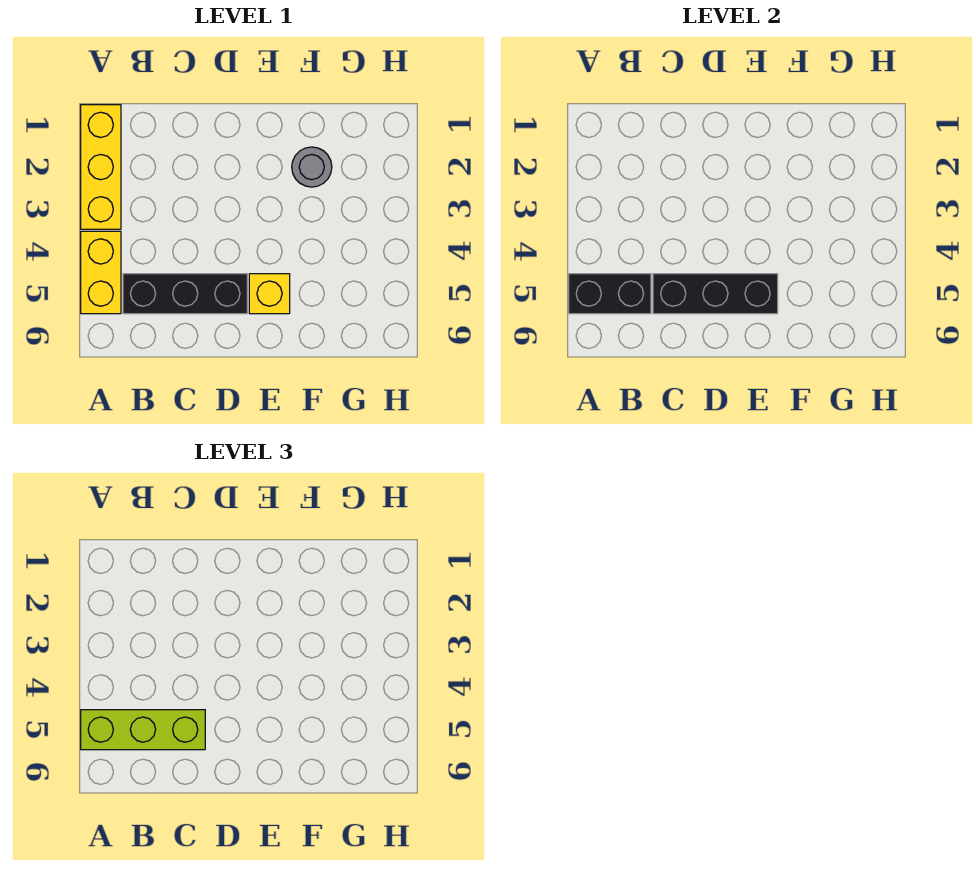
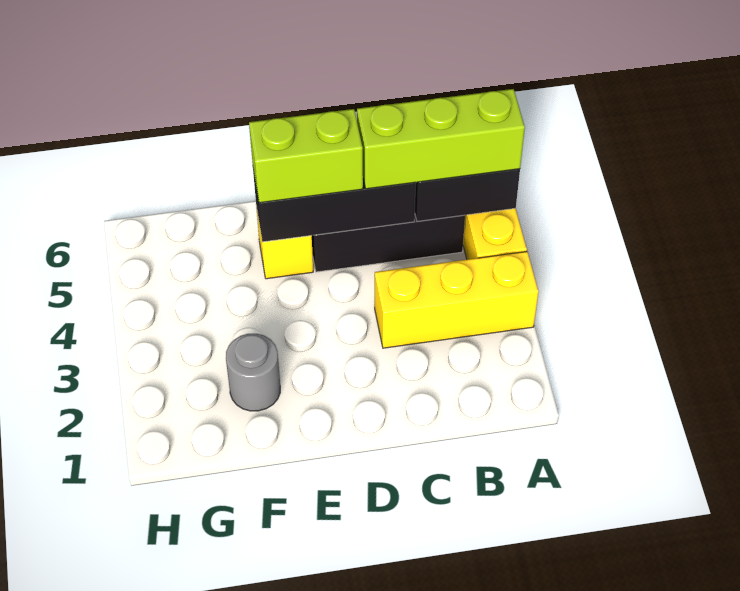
yellow 1x3 brick [81,105,121,229] -> yellow 1x3 brick turned to [375,251,538,348]
none -> lime 1x2 brick [249,109,363,203]

